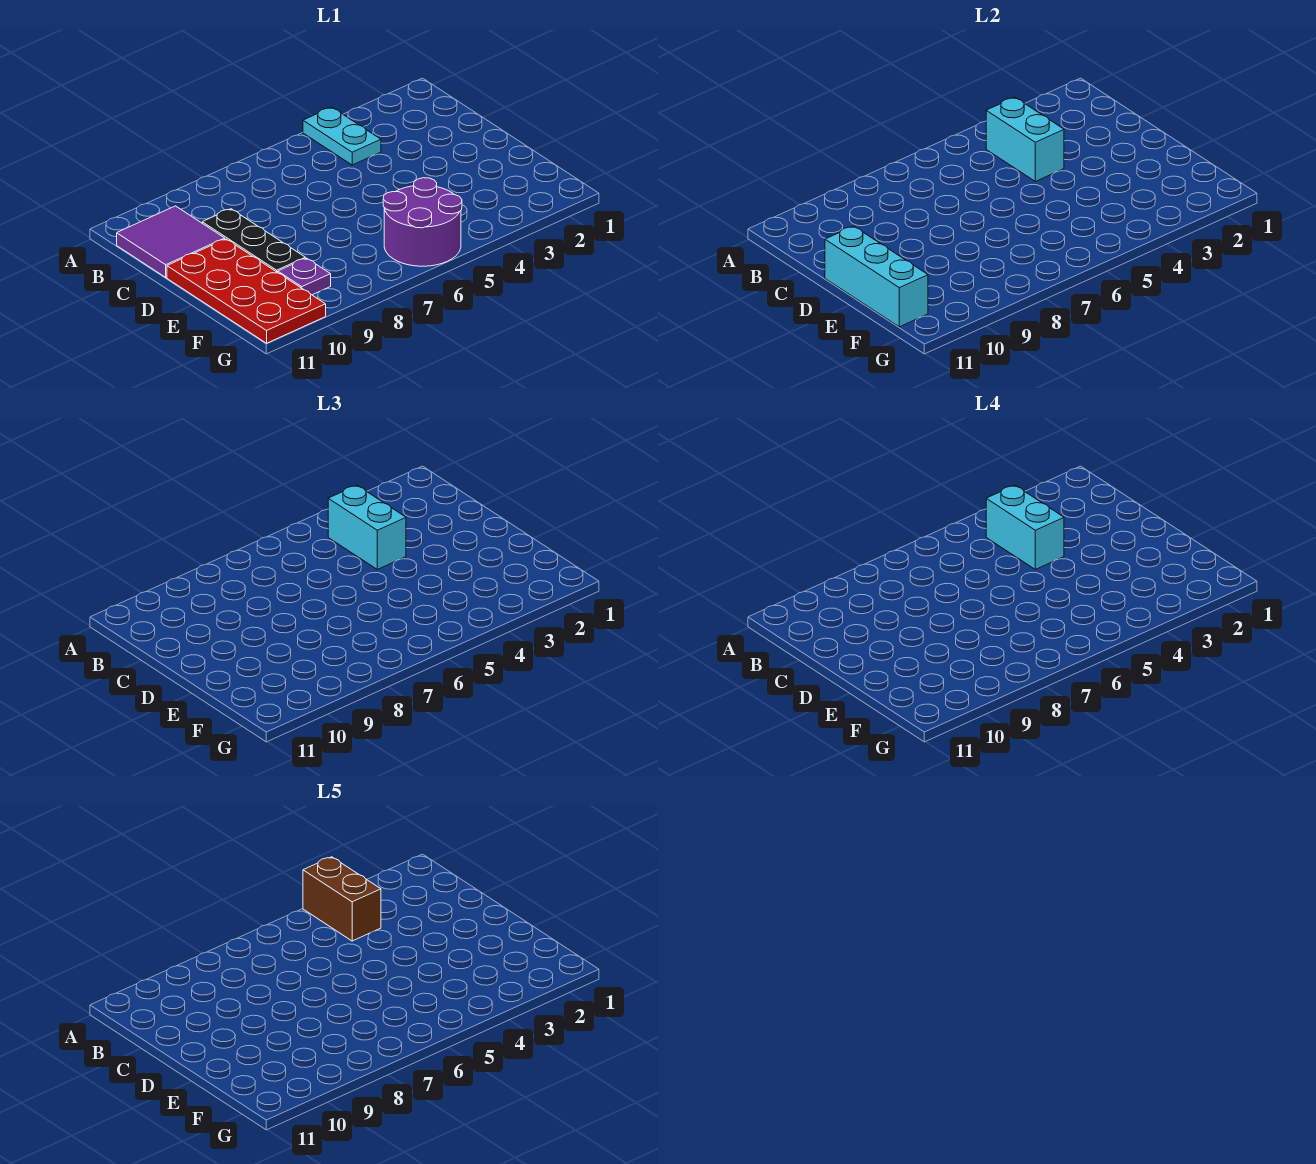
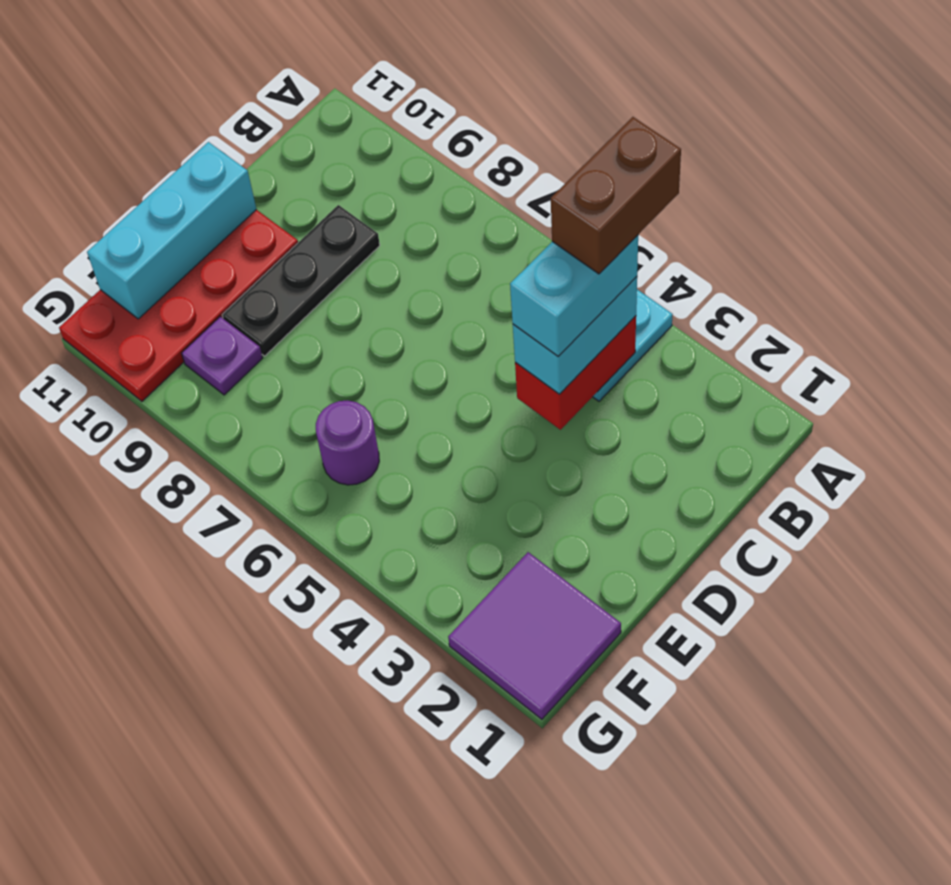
cyan 1x2 brick [986,97,1064,181] -> red 1x2 brick [515,316,636,430]
purple 2x2 tile [117,206,225,277] -> purple 2x2 tile moved to [448,552,621,719]
purple 2x2 round brick [383,178,462,266] -> purple 1x1 round brick [316,400,379,485]

